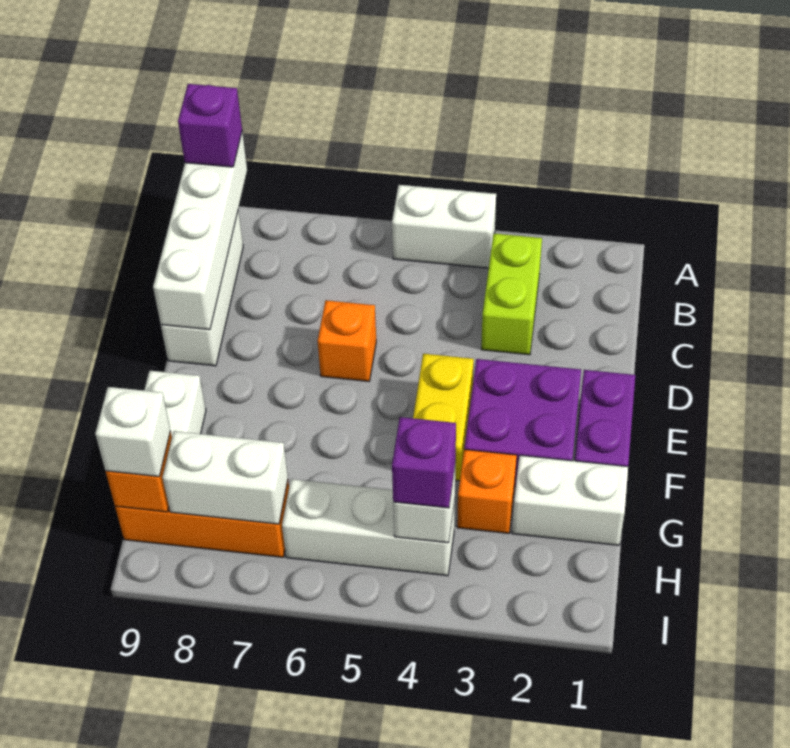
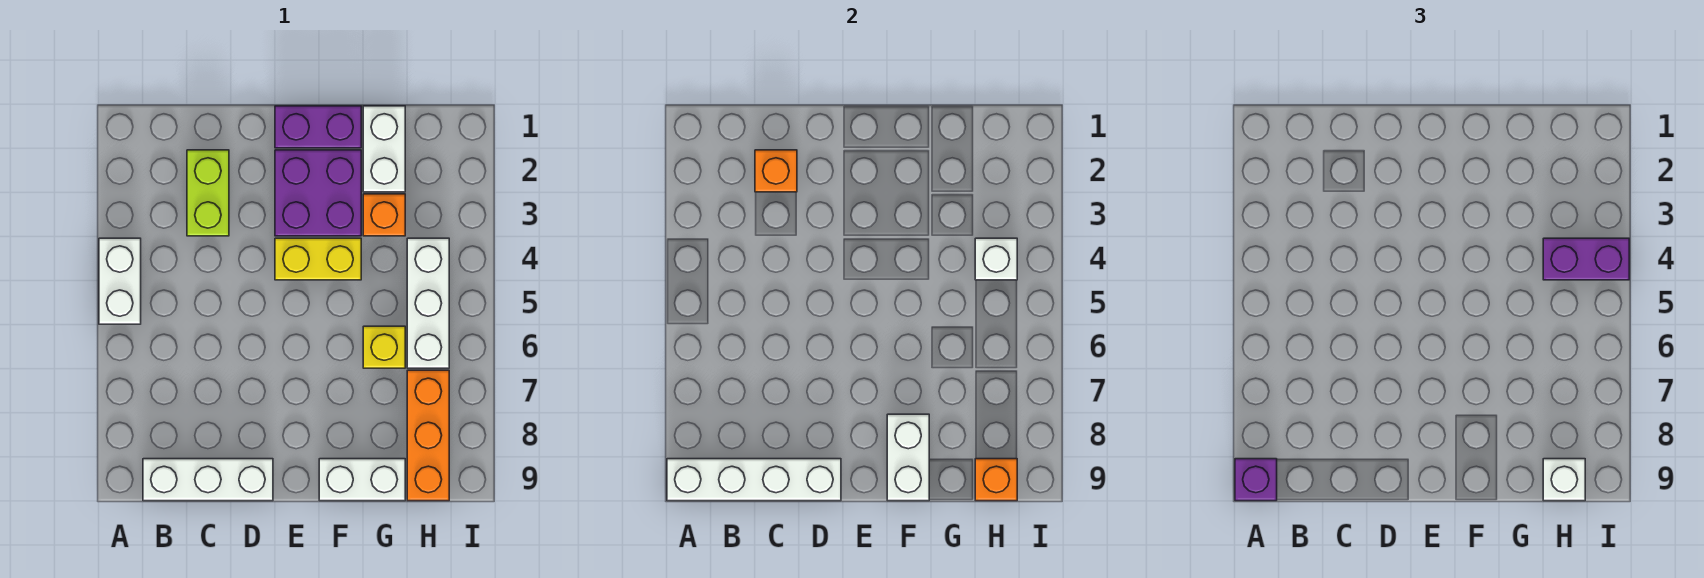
lime 1x2 brick [481,233,542,355] -> lime 1x2 brick turned to [187,150,229,236]
orange 1x1 brick [318,300,376,381] -> orange 1x1 brick moved to [755,150,797,192]
none -> yellow 1x1 brick [363,326,405,368]
purple 1x1 brick [392,417,456,508] -> purple 1x2 brick [1543,238,1629,280]
white 1x2 brick [162,431,288,524] -> white 1x2 brick moved to [887,414,929,501]

